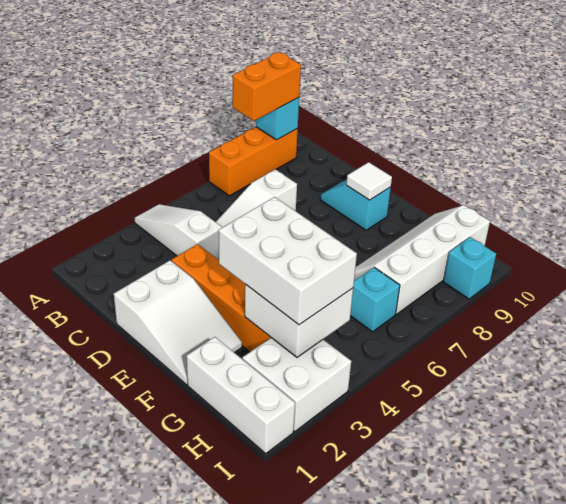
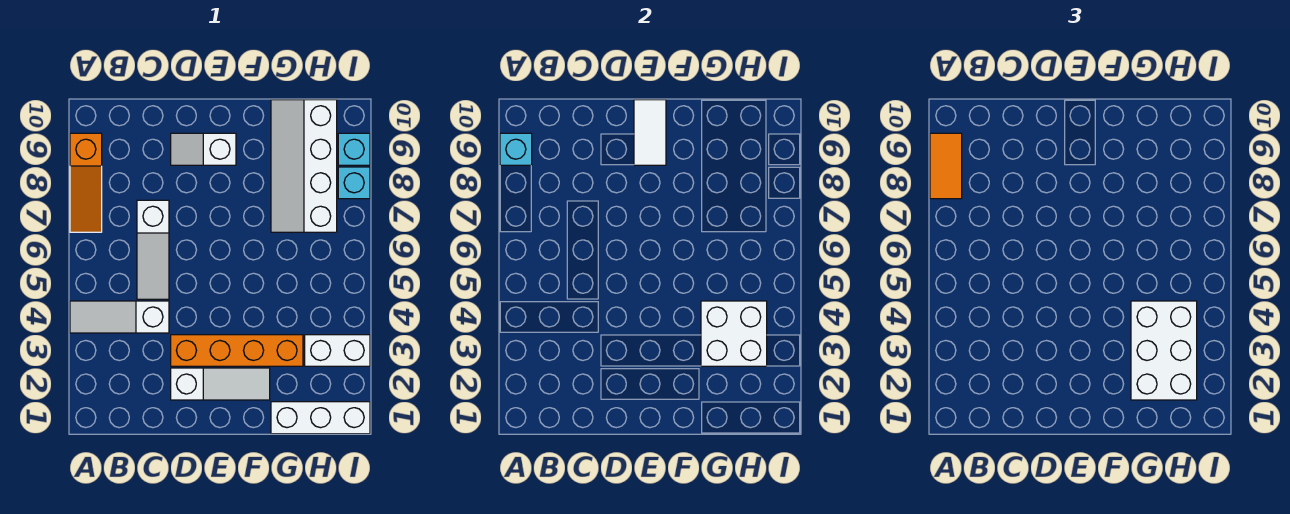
orange 1x3 brick [209,127,298,196] -> orange 1x3 slope [70,133,102,232]
orange 1x2 brick [233,52,301,121] -> orange 1x2 tile [930,133,962,199]
white 2x3 slope [114,260,242,385] -> white 1x3 slope [171,368,270,400]
cyan 1x2 slope [320,180,391,230] -> white 1x2 slope [171,133,236,165]
white 1x1 tile [346,162,392,200] -> white 1x2 tile [634,100,666,165]
white 2x3 brick [219,197,357,325] -> white 2x3 brick turned to [1131,301,1197,400]
white 2x2 brick [242,338,351,431] -> white 1x2 brick [305,335,370,366]
cyan 1x1 brick [350,267,400,332] -> cyan 1x1 brick moved to [338,167,370,199]

